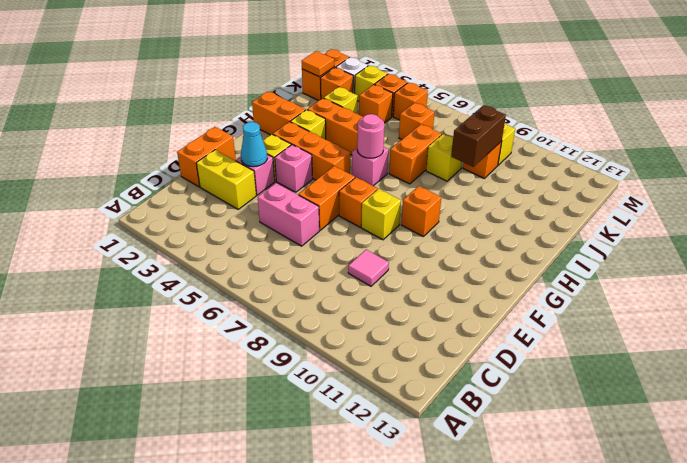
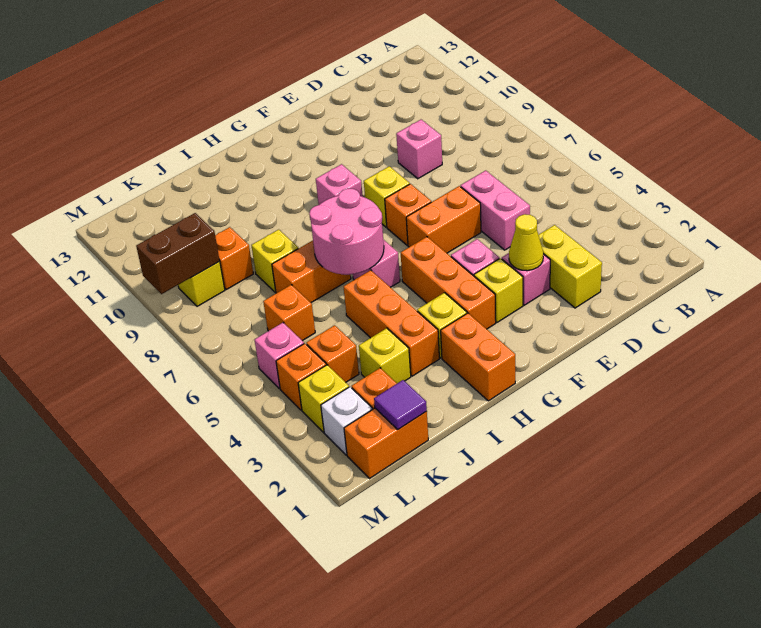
orange 1x2 brick [177,127,236,187] -> none
pink 1x1 tile [348,250,389,286] -> pink 1x1 brick [396,120,442,179]
cyan 1x1 cone [241,122,267,167] -> yellow 1x1 cone [509,214,543,271]
orange 1x1 brick [401,186,441,236] -> pink 1x1 brick [316,164,363,205]
pink 1x1 round brick [357,114,384,158] -> pink 2x2 round brick [309,189,384,275]
brown 1x2 brick [451,105,506,167] -> brown 1x2 brick moved to [136,213,220,294]
orange 1x1 tile [301,51,334,77] -> purple 1x1 tile [374,380,427,429]
orange 1x1 brick [393,82,428,120] -> pink 1x1 brick [255,323,304,388]

